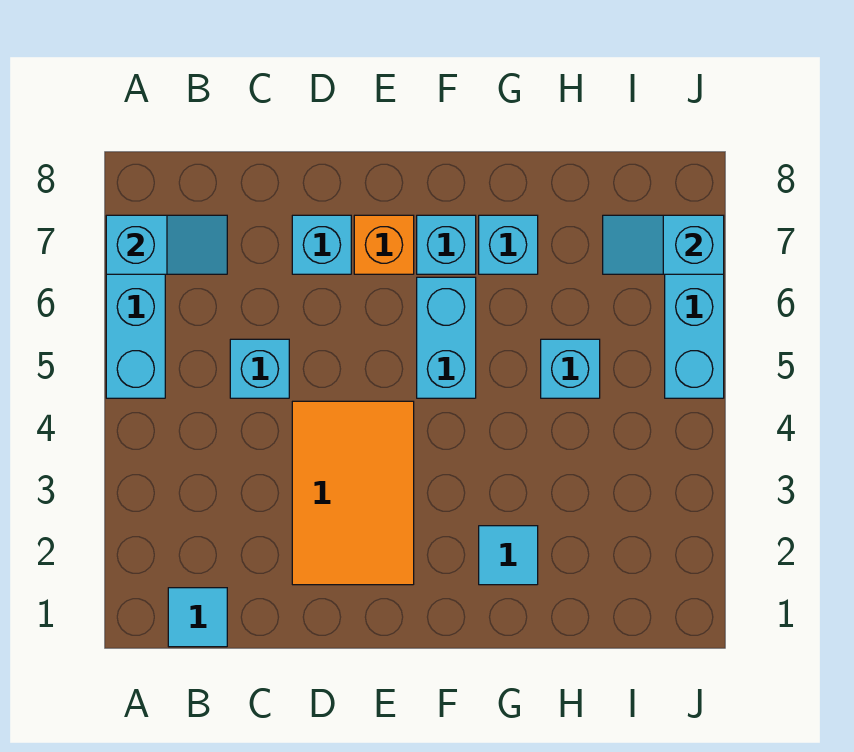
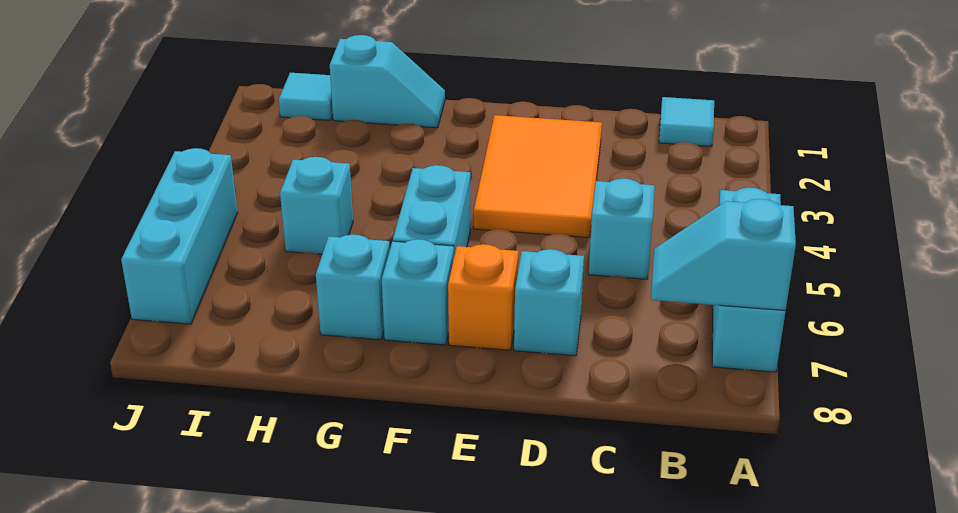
cyan 1x1 tile [479,526,538,585] -> cyan 1x1 tile moved to [279,73,333,120]
cyan 1x2 slope [603,215,724,274] -> cyan 1x2 slope moved to [330,35,445,128]

